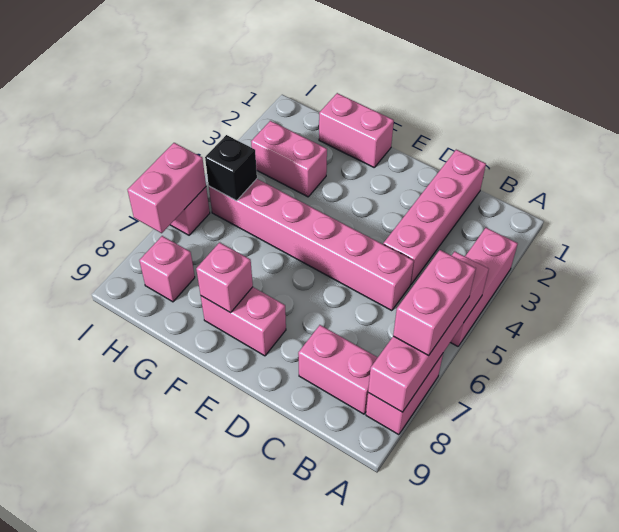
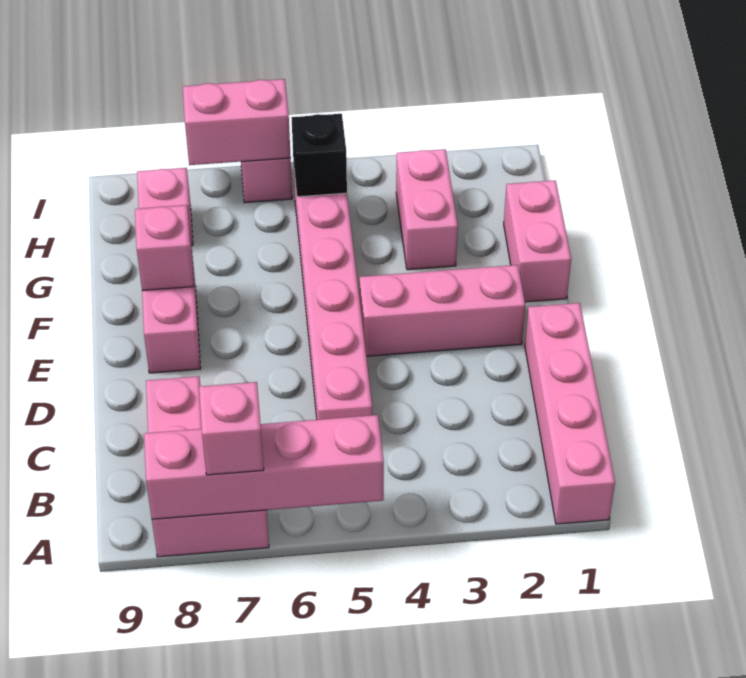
pink 1x3 brick [450,228,518,346] -> pink 1x3 brick moved to [360,265,525,356]
pink 1x2 brick [393,250,476,356] -> pink 1x1 brick [199,382,264,475]
pink 1x4 brick [383,150,486,285] -> pink 1x4 brick turned to [525,303,615,524]

